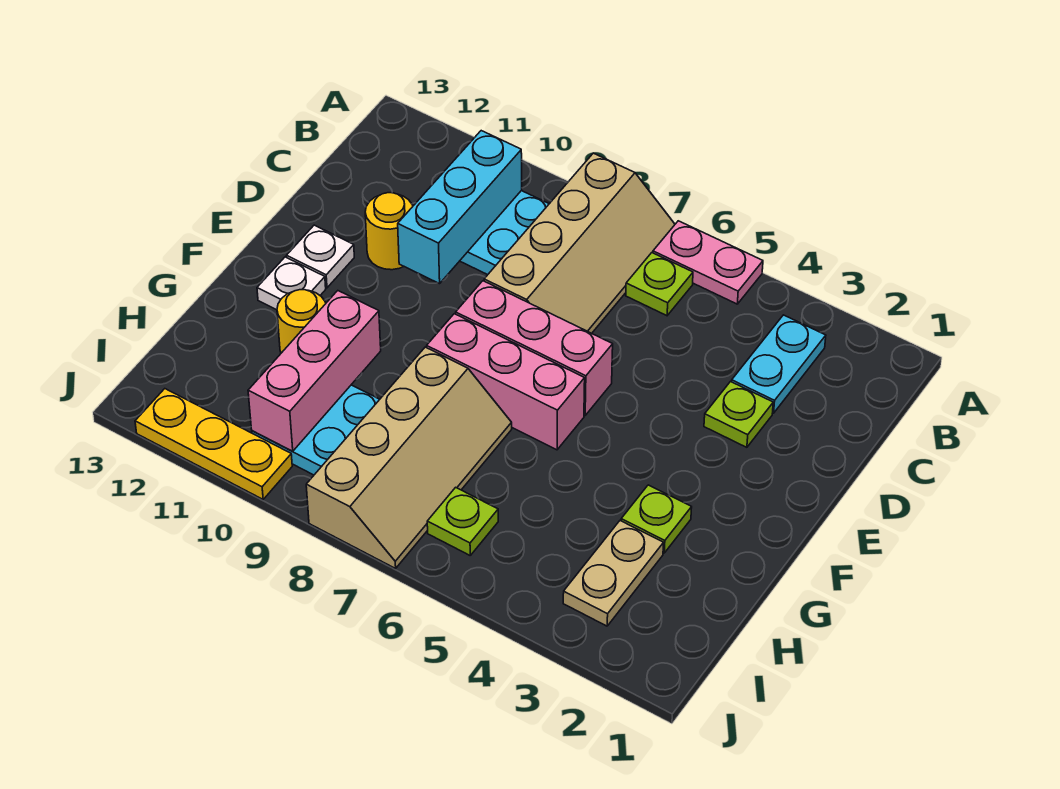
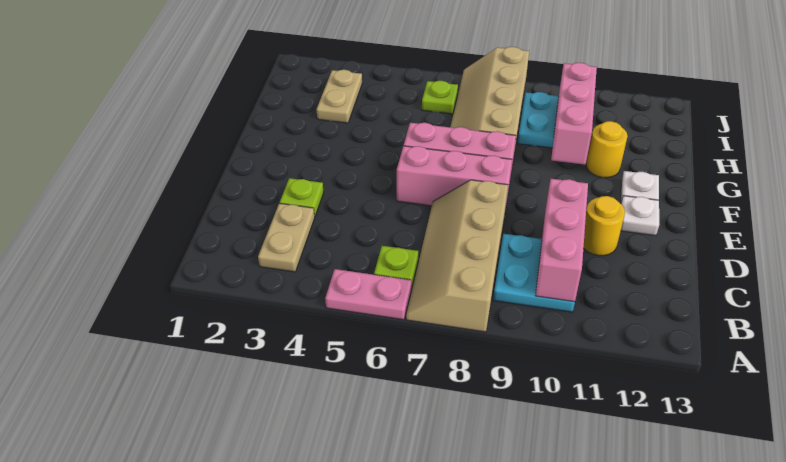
cyan 1x2 plate [732,315,826,413] -> tan 1x2 plate [258,203,315,272]
cyan 1x3 brick [398,131,522,284] -> pink 1x3 brick [536,179,588,302]
lime 1x1 plate [621,485,692,553] -> none
yellow 1x3 plate [135,389,292,499] -> none

